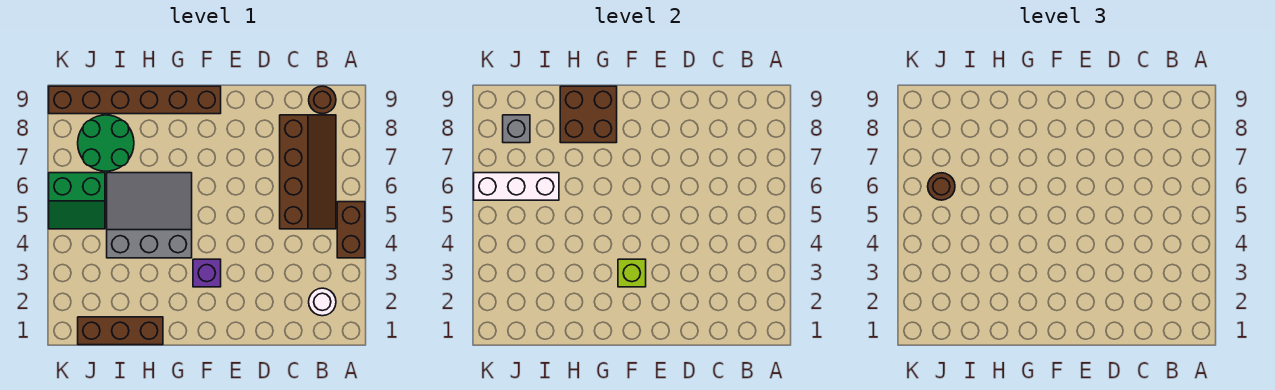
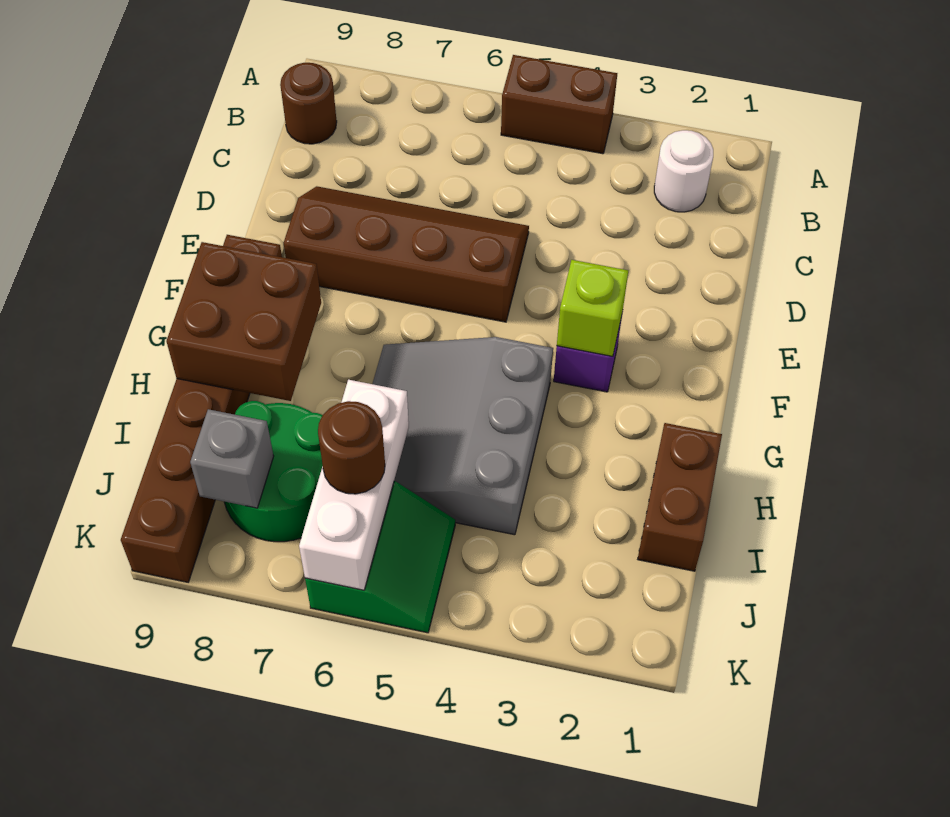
brown 2x4 slope [280,115,336,229] -> brown 2x4 slope moved to [284,186,529,322]
brown 1x3 brick [78,317,163,345] -> brown 1x2 brick [638,423,722,571]

